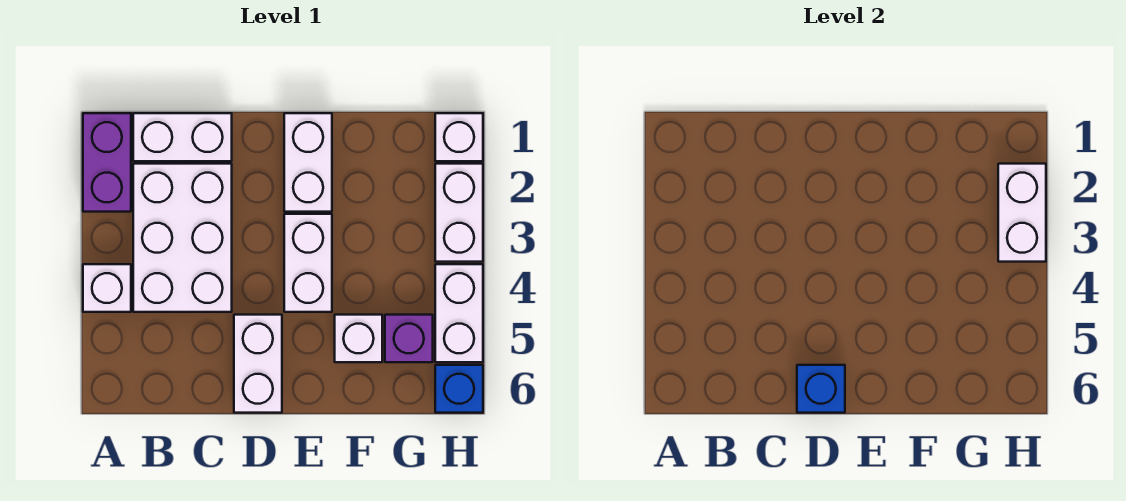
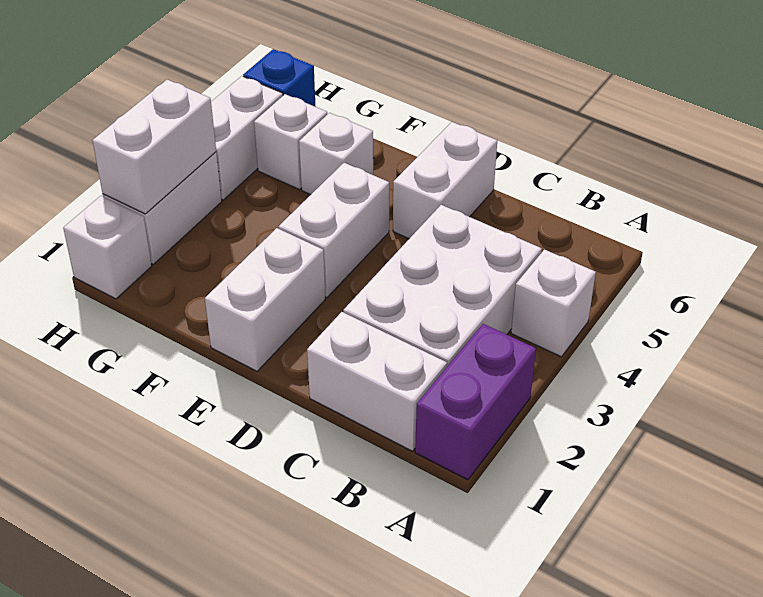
blue 1x1 brick [797,365,845,413] -> none
purple 1x1 brick [385,315,433,362] -> white 1x1 brick [254,94,327,190]

